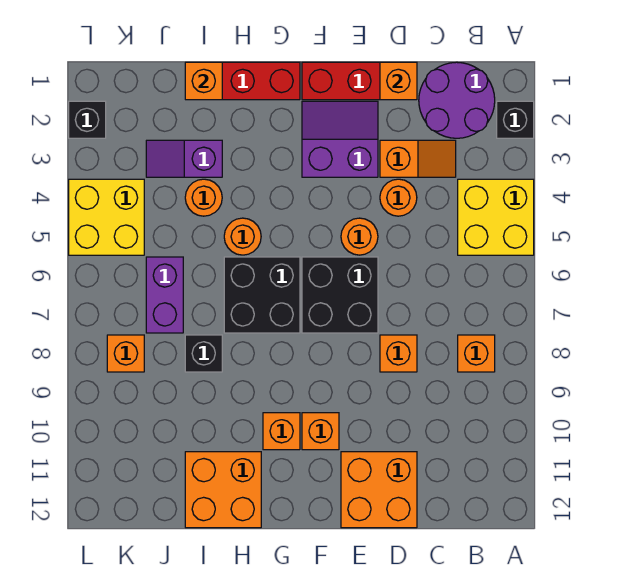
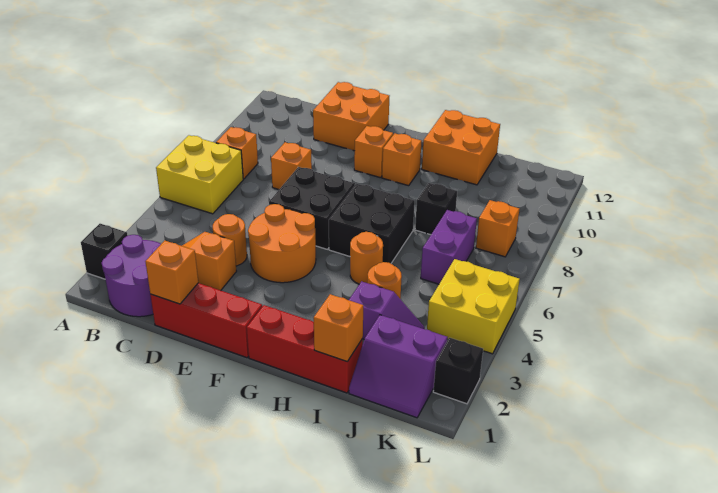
yellow 2x2 brick [458,179,534,255] -> yellow 2x2 brick moved to [156,135,243,214]
purple 2x2 slope [302,101,378,177] -> purple 2x2 slope moved to [349,315,447,418]
orange 1x1 round brick [341,218,378,255] -> orange 2x2 round brick [248,204,316,283]

